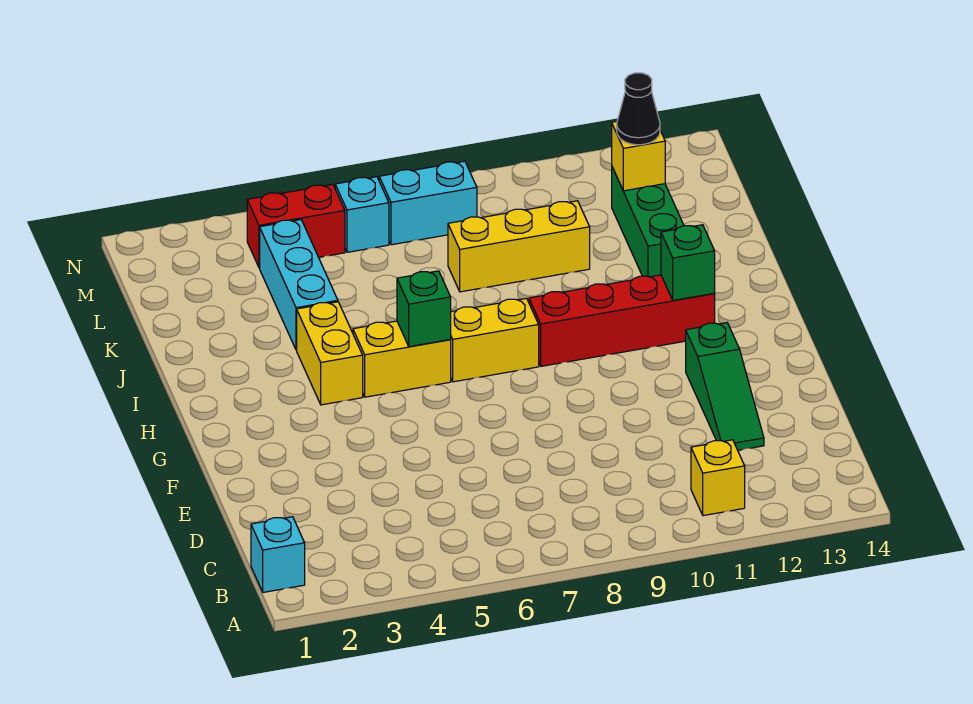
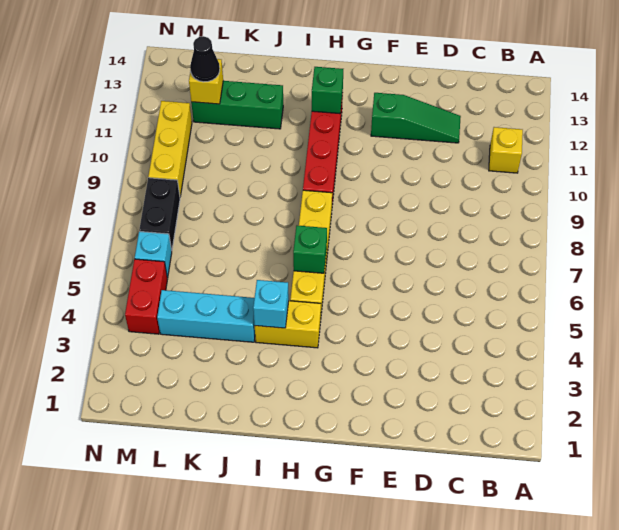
cyan 1x1 brick [251,517,305,592] -> cyan 1x1 brick moved to [253,280,289,328]
yellow 1x3 brick [448,201,590,292] -> yellow 1x3 brick moved to [148,101,192,197]
cyan 1x2 brick [379,161,477,245] -> black 1x2 brick [139,178,180,250]

